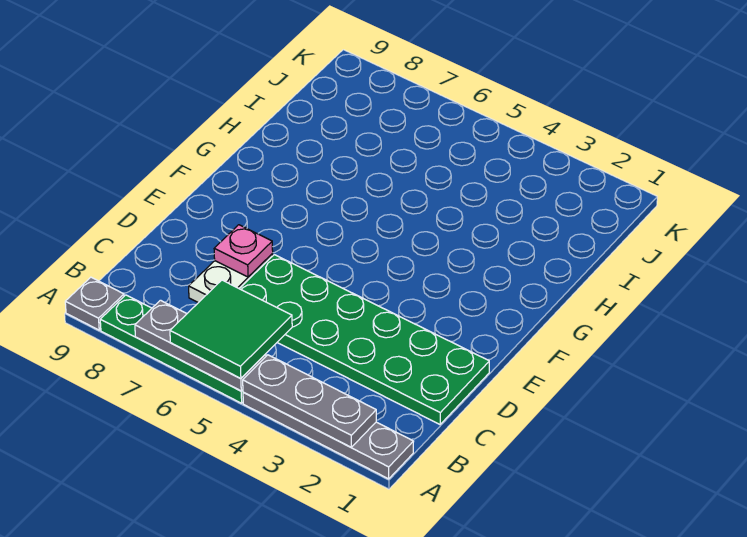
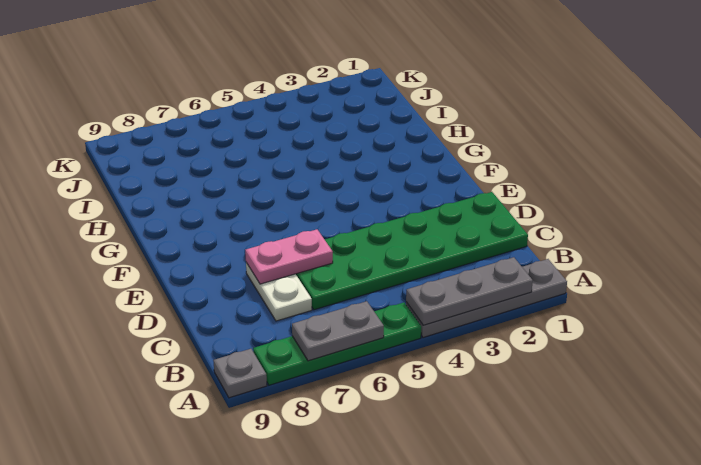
grey 1x3 plate [135,300,266,391] -> grey 1x2 plate [292,301,384,361]
green 2x2 tile [170,280,292,379] -> none
pink 1x1 plate [214,225,273,277] -> pink 1x2 plate [245,229,333,284]

